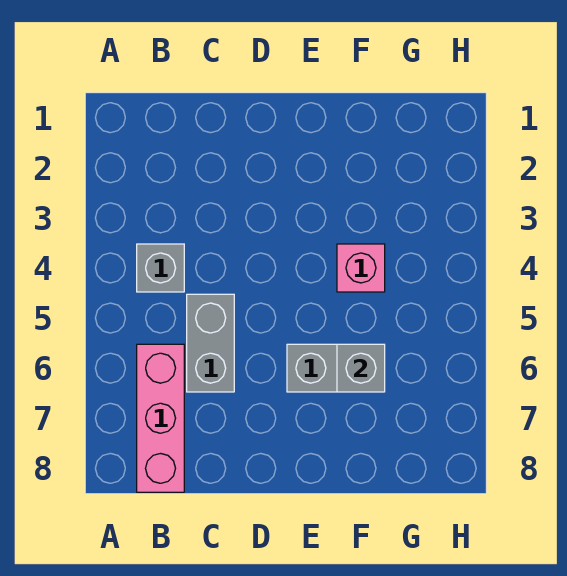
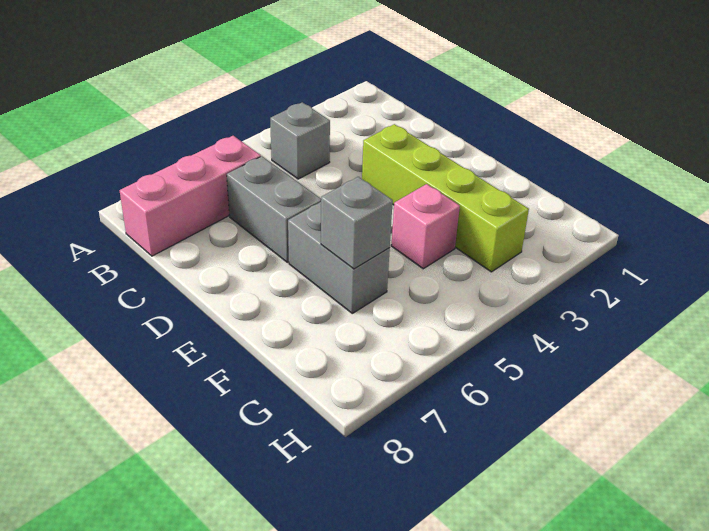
grey 1x2 brick [187,294,234,392] -> grey 1x2 brick turned to [227,156,321,262]
none -> lime 1x4 brick [362,124,529,272]

